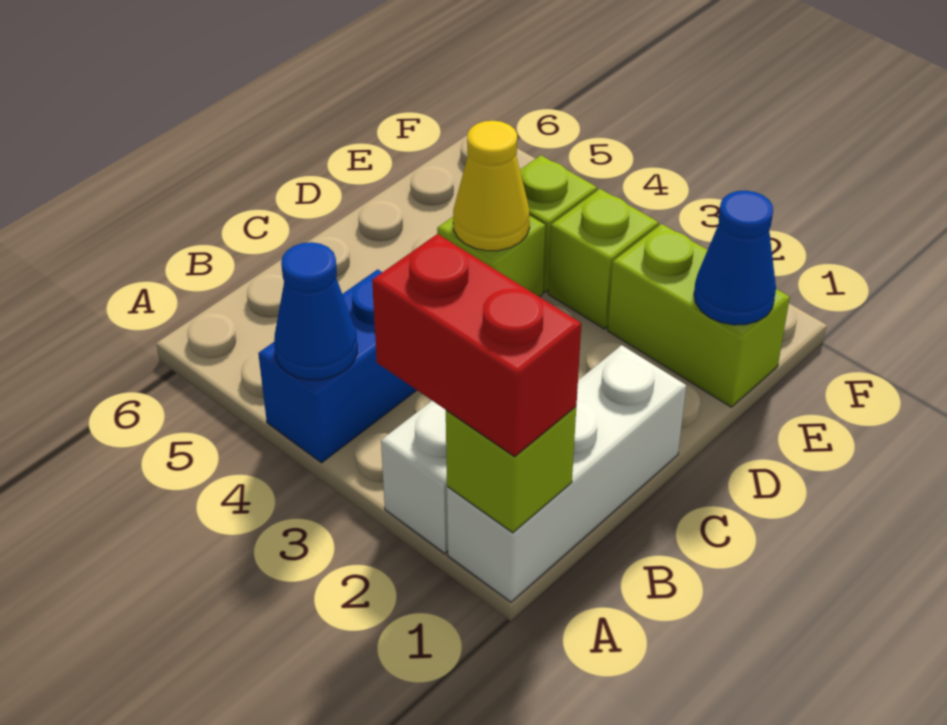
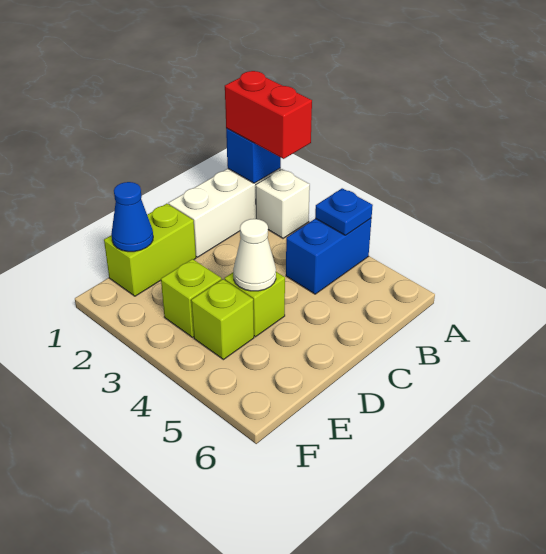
lime 1x1 brick [446,407,576,533] -> blue 1x1 brick [226,128,281,183]
blue 1x1 cone [274,242,357,380] -> blue 1x1 plate [315,188,373,235]
yellow 1x1 cone [453,121,530,251] -> white 1x1 cone [233,219,276,291]
lime 1x2 brick [608,224,790,407] -> lime 1x2 brick turned to [104,204,196,296]

